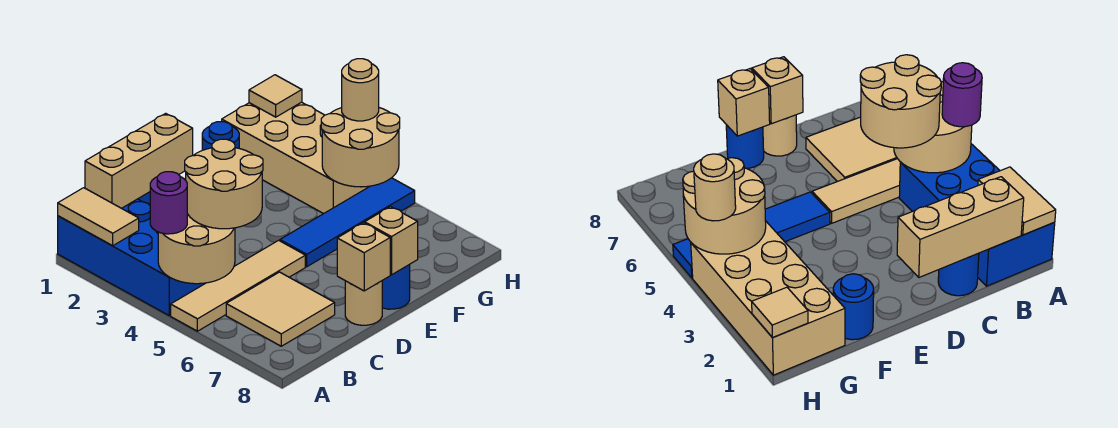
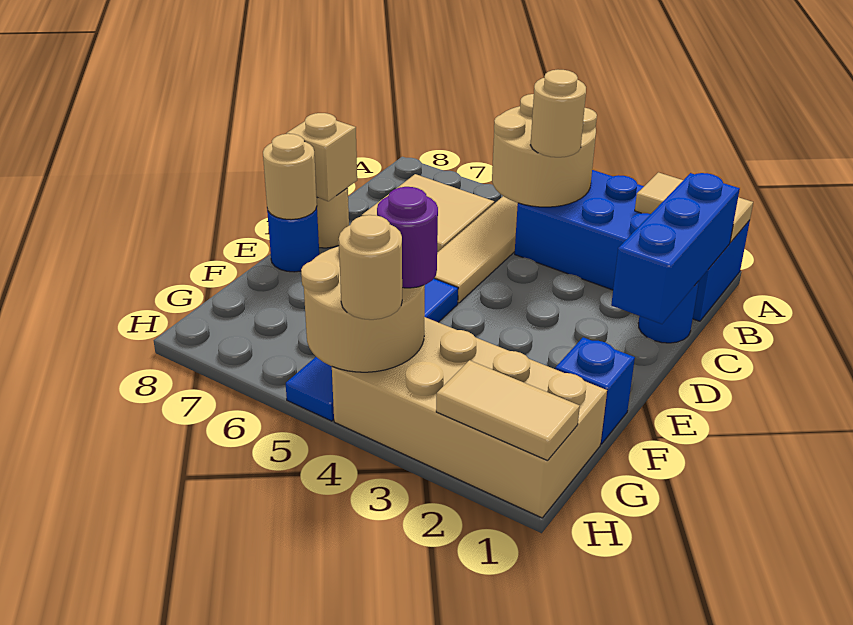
purple 1x1 round brick [150,172,187,234] -> purple 1x1 round brick moved to [377,187,438,288]
tan 1x3 brick [85,113,193,208] -> blue 1x3 brick [611,173,740,324]
tan 2x2 round brick [185,139,263,229] -> tan 1x1 round brick [531,70,586,157]
tan 1x1 brick [365,207,418,275] -> tan 1x1 round brick [263,134,317,220]
blue 1x1 round brick [202,122,239,150] -> blue 1x1 brick [555,337,635,444]
tan 1x1 tile [249,75,302,117] -> tan 1x2 tile [436,360,580,461]

